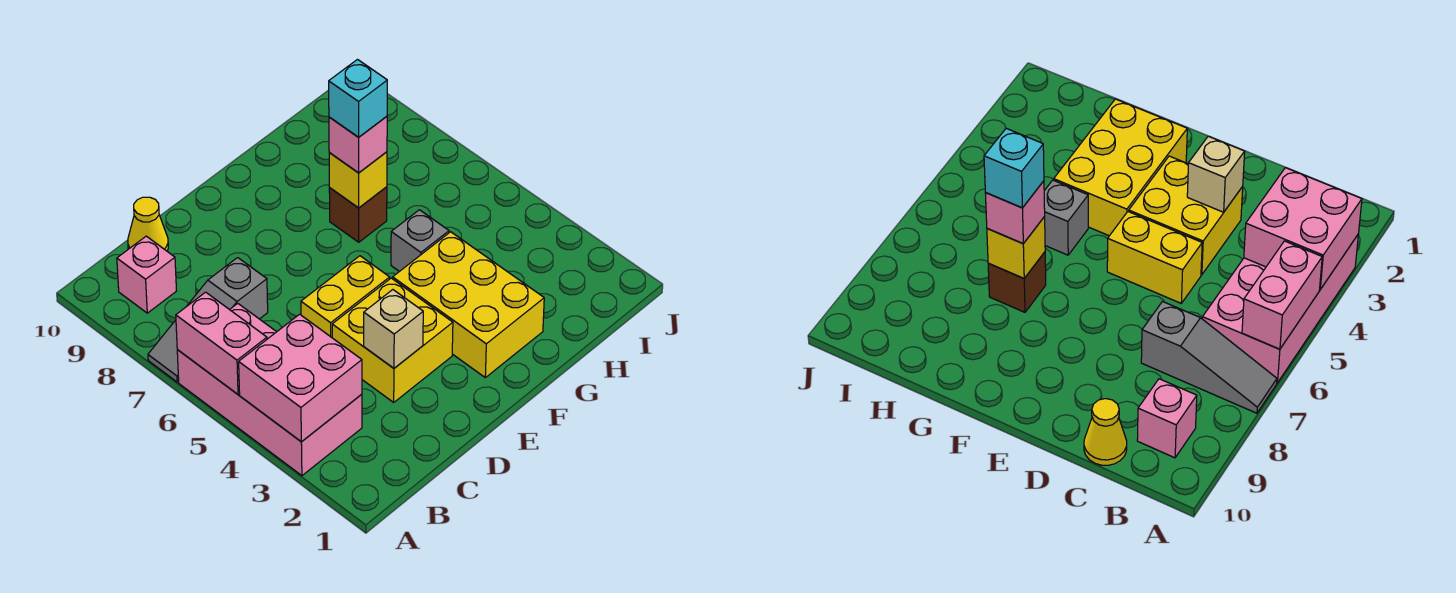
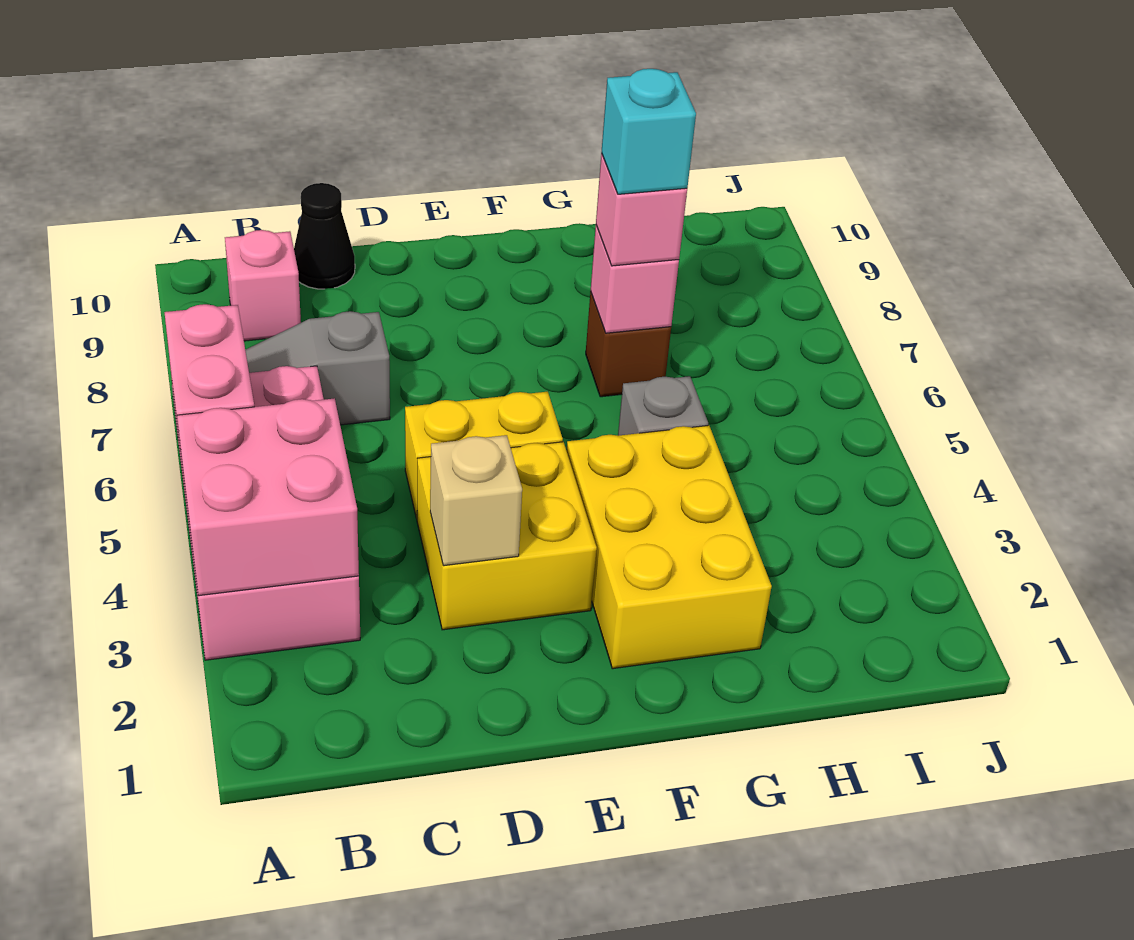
yellow 1x1 cone [128,197,168,251] -> black 1x1 cone [294,183,355,289]
yellow 1x1 brick [329,152,387,208] -> pink 1x1 brick [591,226,679,333]

